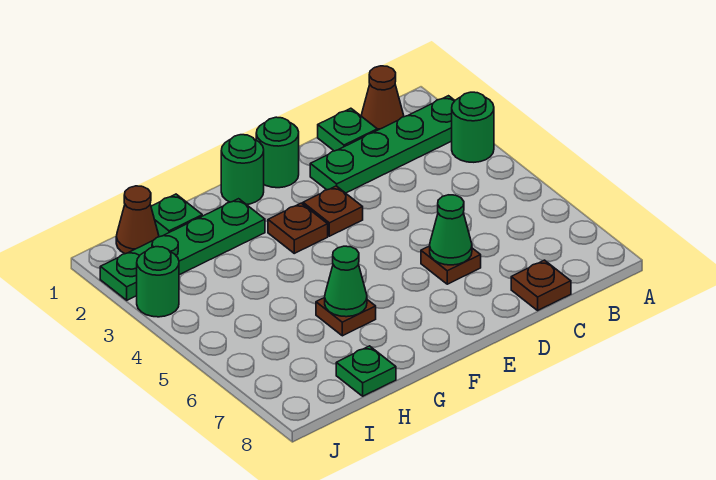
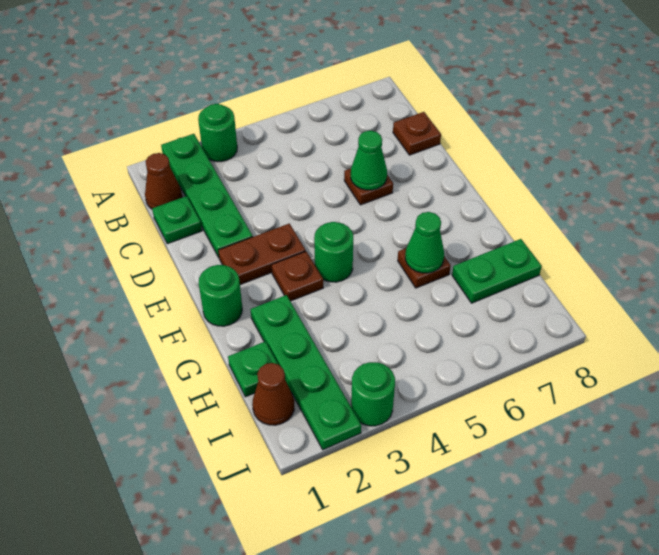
green 1x1 round brick [256,117,299,188] -> green 1x1 round brick moved to [314,222,353,282]
brown 1x1 plate [303,186,363,236] -> brown 1x2 plate [218,224,306,285]
green 1x1 plate [336,346,396,396] -> green 1x2 plate [452,239,542,303]

